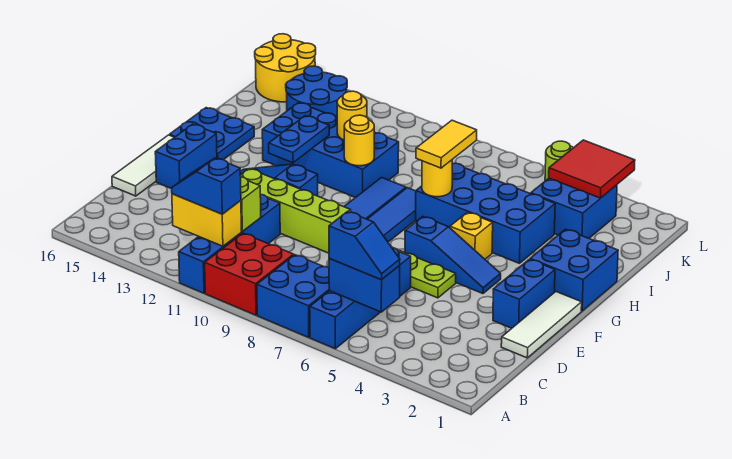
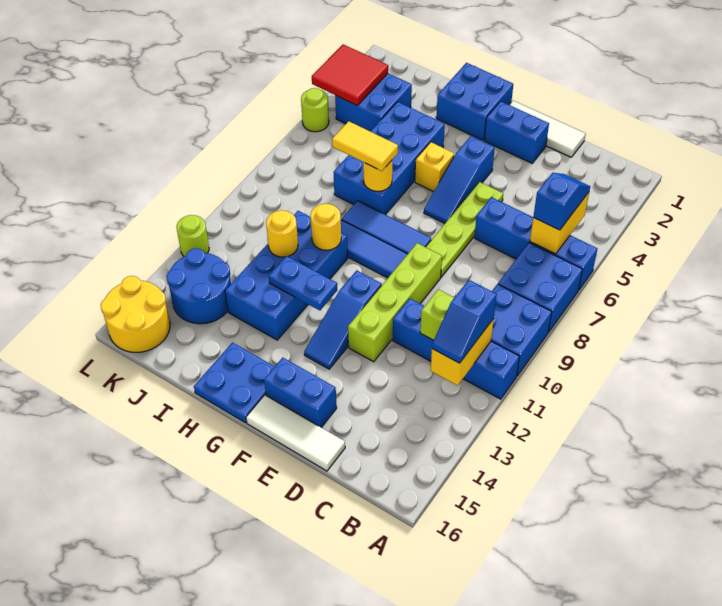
red 2x2 brick [205,233,294,315] -> blue 2x2 brick [491,284,552,376]
blue 1x2 brick [329,259,400,312] -> yellow 1x2 brick [530,192,589,254]
blue 1x3 slope [405,217,501,294] -> blue 1x3 slope turned to [424,136,495,223]
none -> lime 1x1 round brick [176,215,209,257]

